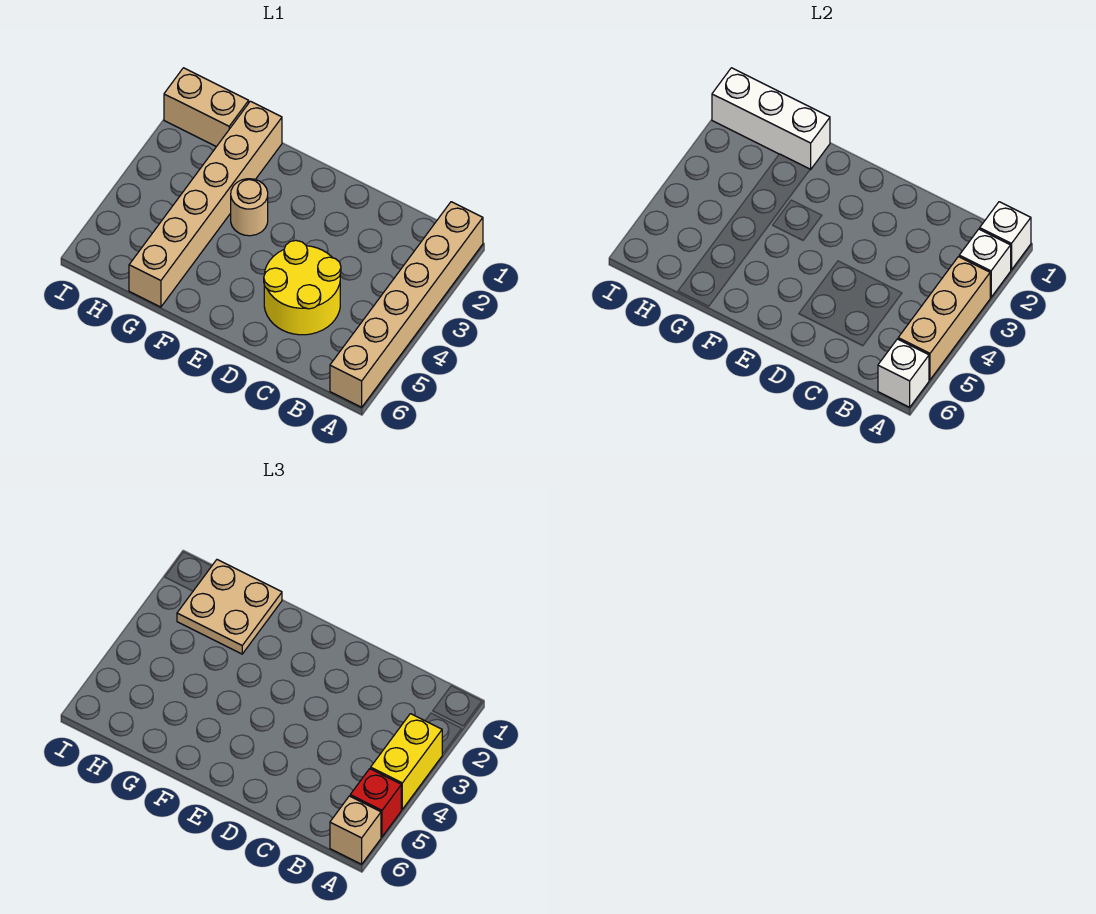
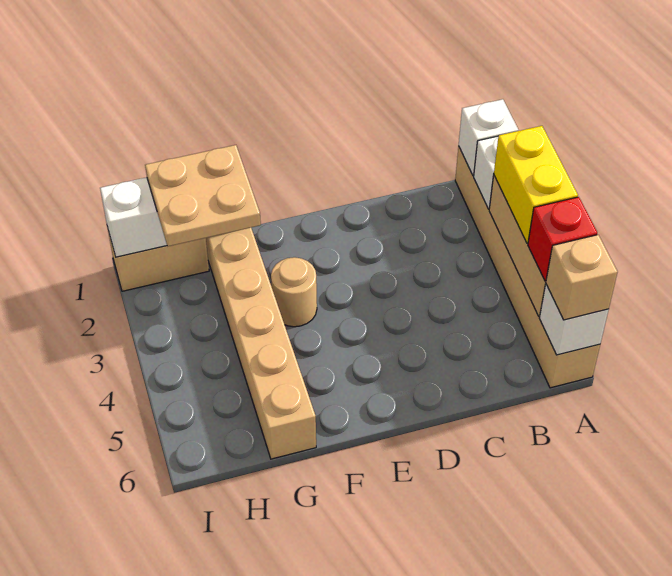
yellow 2x2 round brick [264,241,341,335] -> none

